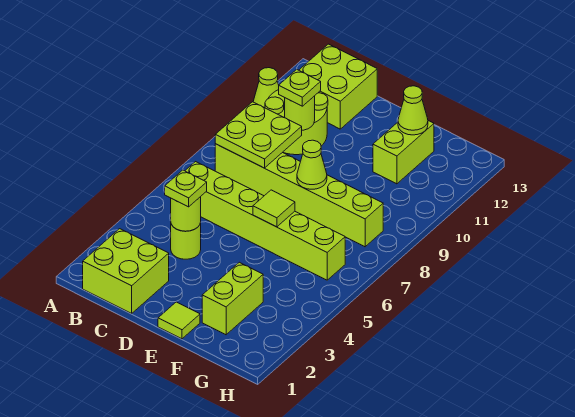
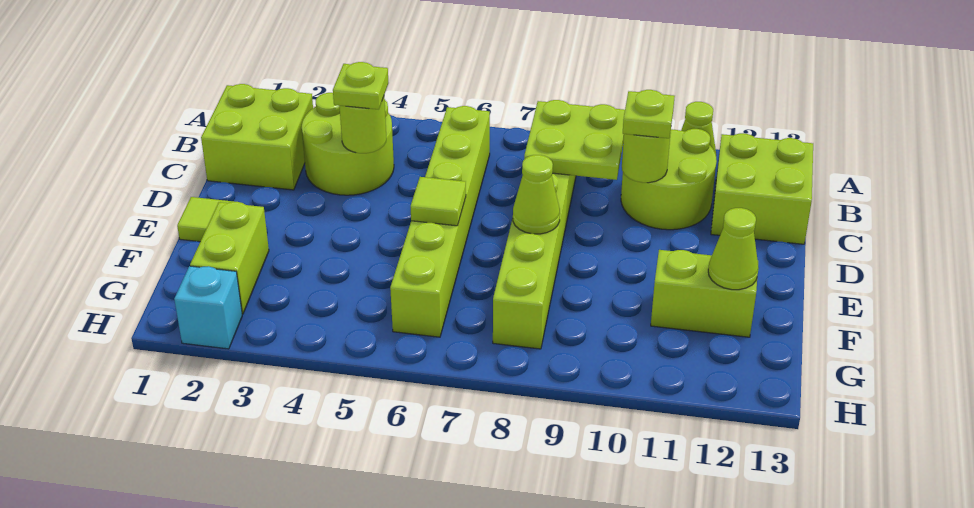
lime 1x1 round brick [171,223,201,259] -> lime 2x2 round brick [302,93,394,195]
lime 1x2 brick [202,262,263,335] -> lime 1x2 brick turned to [190,202,269,314]
none -> cyan 1x1 brick [174,266,242,349]

